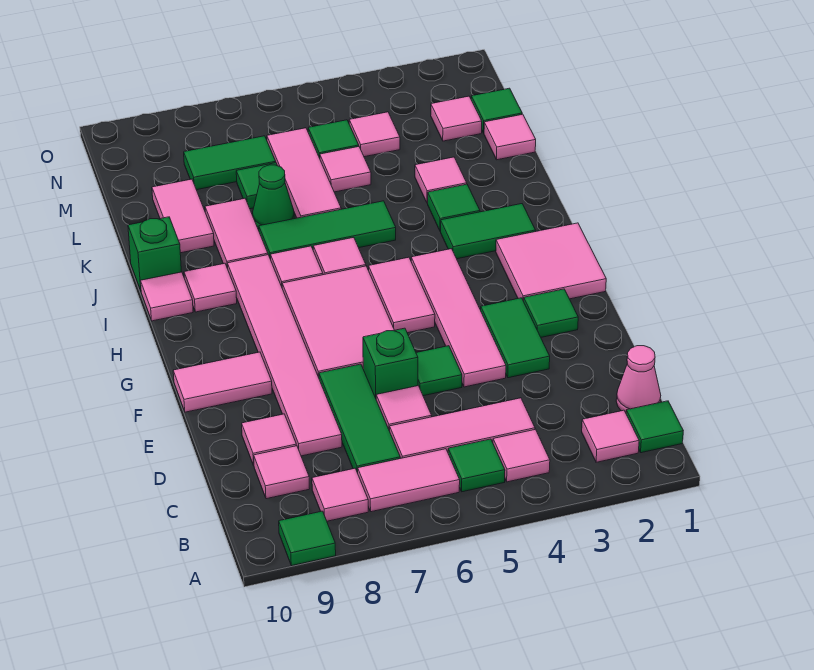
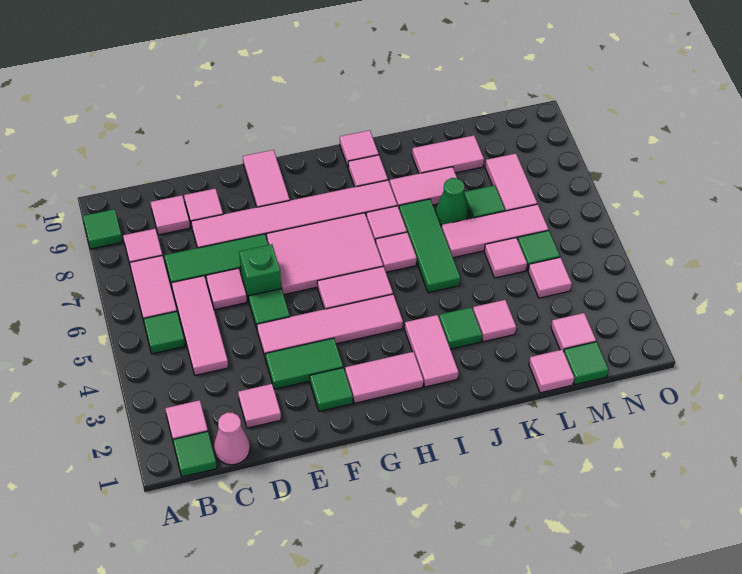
pink 1x1 tile [493,429,550,482] -> pink 1x1 tile moved to [238,384,281,428]
pink 2x2 tile [496,223,606,301] -> pink 1x2 tile [345,352,424,403]
green 1x2 tile [441,204,535,259] -> pink 1x2 tile [405,315,459,387]
green 1x1 brick [128,217,181,290] -> none
green 1x2 tile [184,136,276,190] -> pink 1x2 tile [485,154,537,211]

